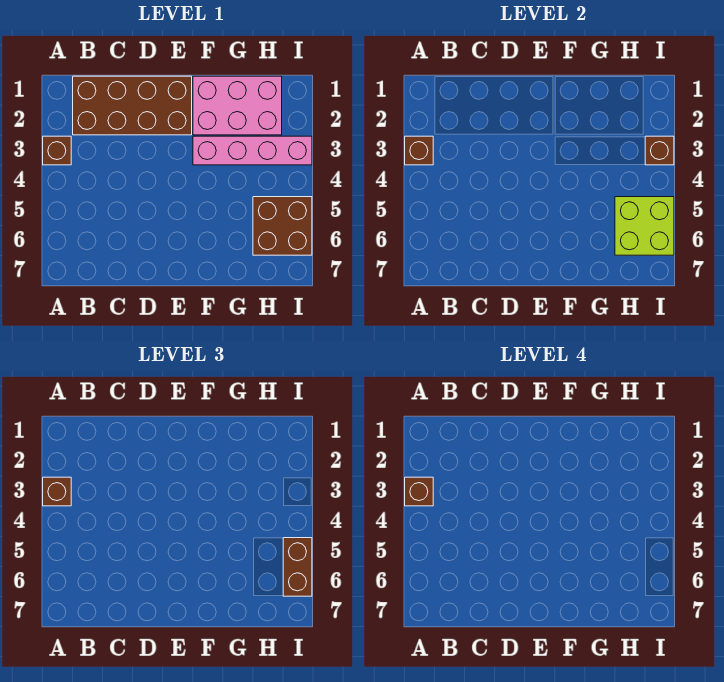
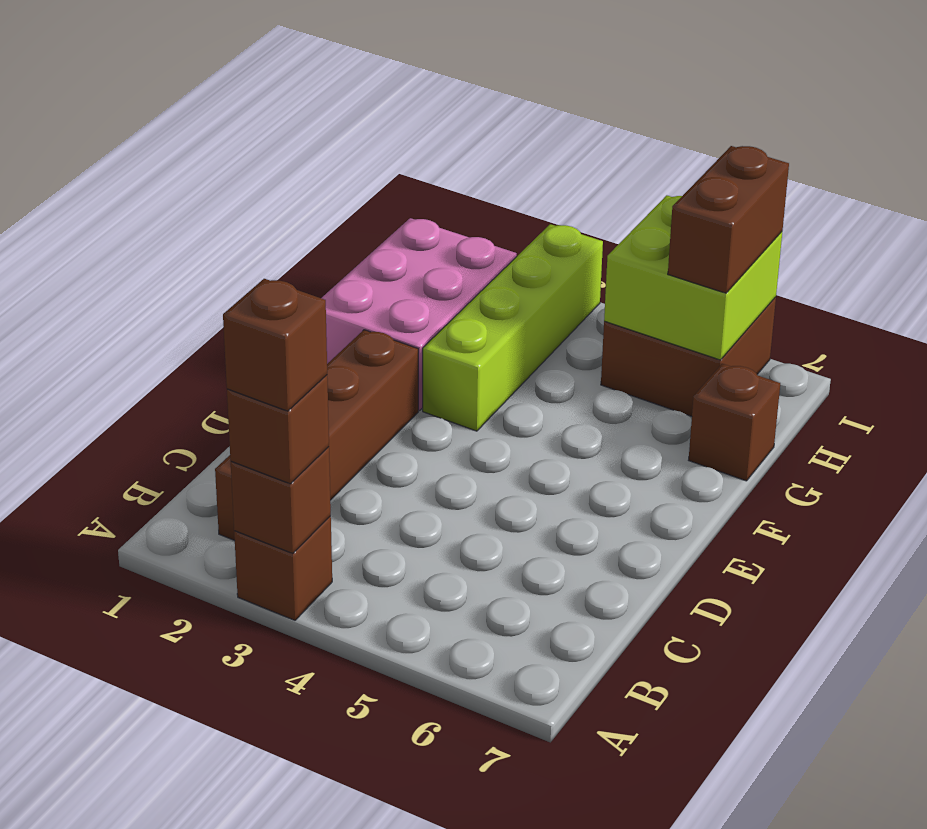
brown 2x4 brick [73,76,192,135] -> brown 1x4 brick [215,330,418,541]
pink 1x4 brick [193,136,312,165] -> lime 1x4 brick [423,224,603,431]
brown 1x1 brick [645,136,674,165] -> brown 1x1 brick moved to [689,364,780,481]
brown 1x2 brick [283,538,312,596] -> brown 1x2 brick turned to [668,146,789,293]

